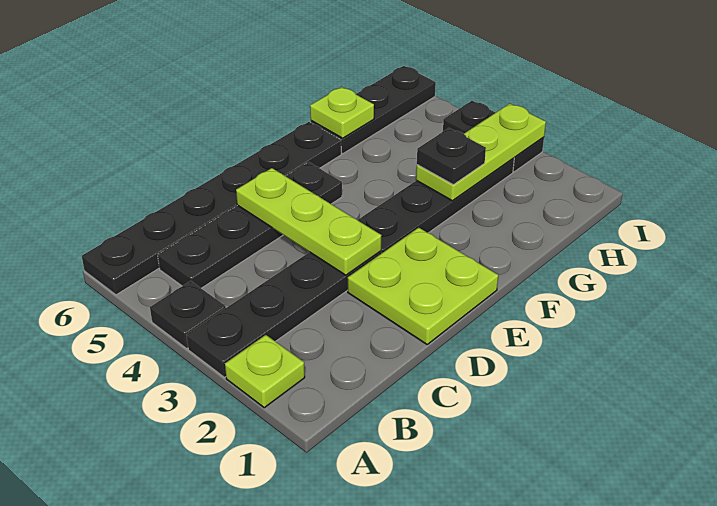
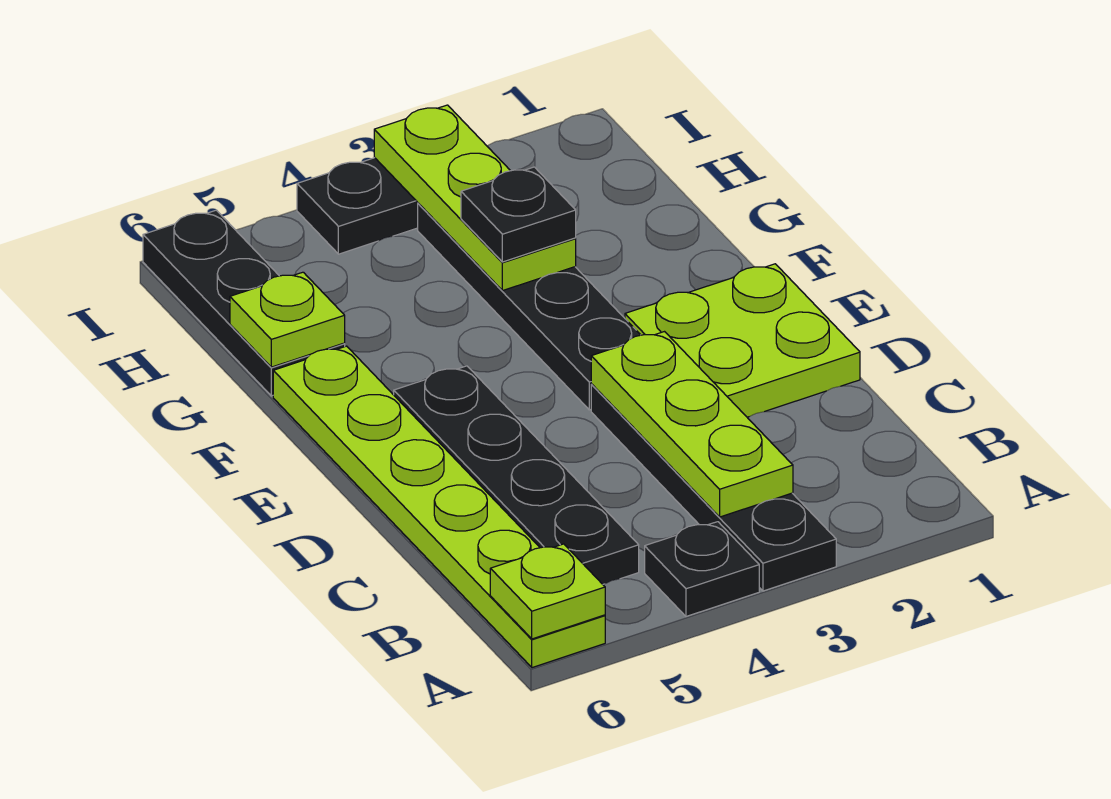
lime 1x1 plate [225,335,305,408] -> lime 1x1 plate moved to [490,544,605,639]
black 1x6 plate [82,122,341,295] -> lime 1x6 plate [273,346,605,668]
lime 1x3 plate [236,168,381,275] -> lime 1x3 plate turned to [591,332,793,517]

